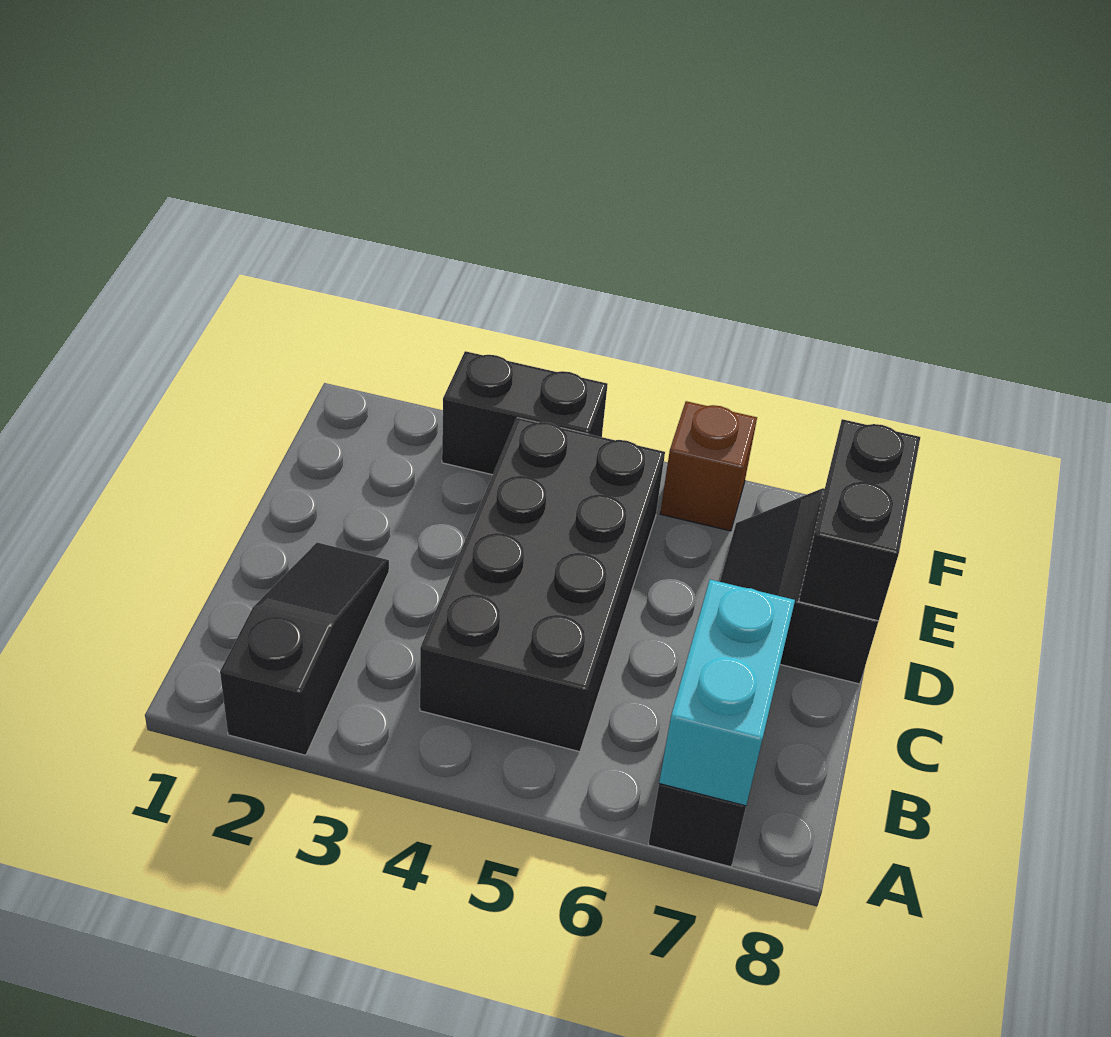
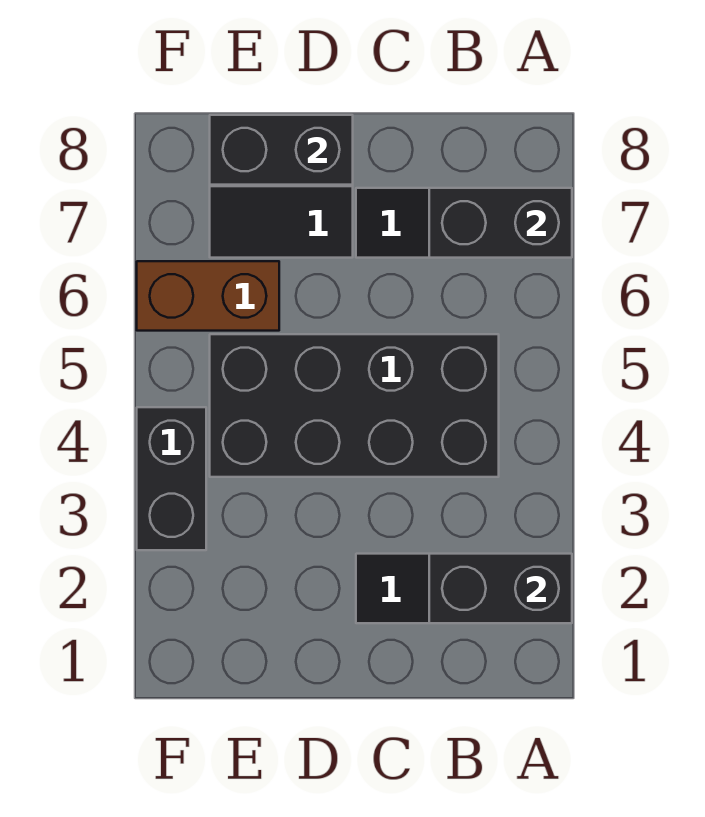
none -> black 1x2 brick [429,554,572,623]
cyan 1x2 brick [659,580,795,806] -> black 1x2 brick [429,188,572,258]
brown 1x1 brick [660,401,757,531] -> brown 1x2 brick [137,261,279,331]

